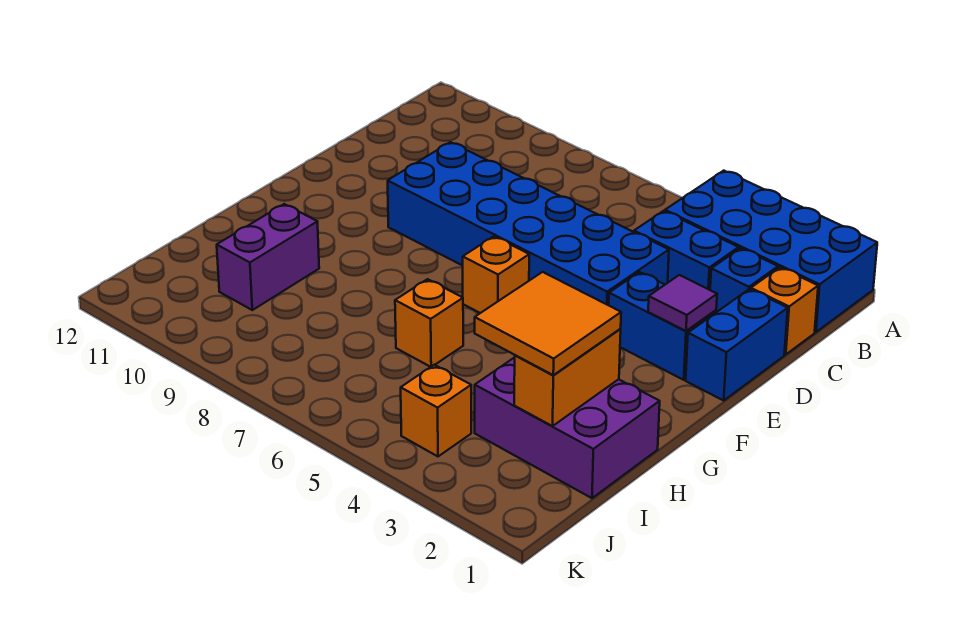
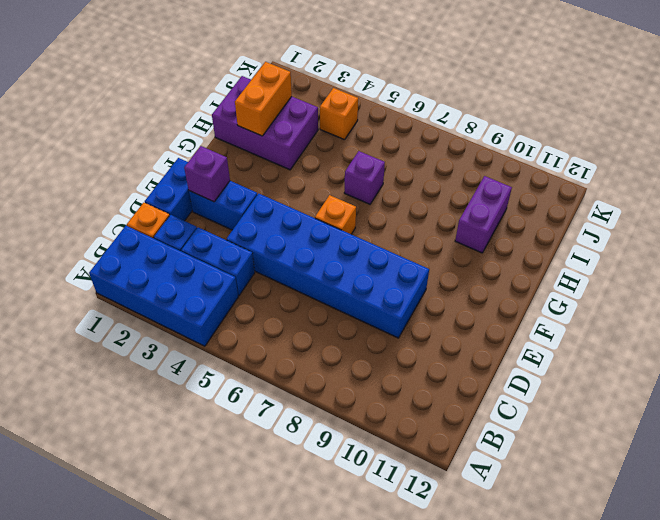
purple 1x1 tile [648,275,717,331] -> purple 1x1 brick [184,146,230,202]
orange 2x2 tile [475,272,621,375] -> none
orange 1x1 brick [395,279,463,367] -> purple 1x1 brick [344,151,385,204]

